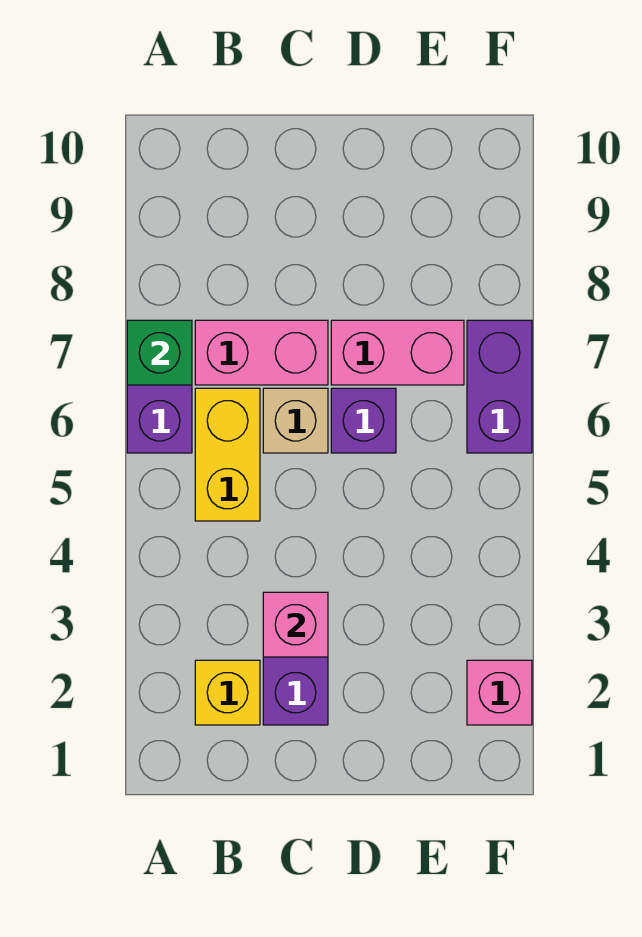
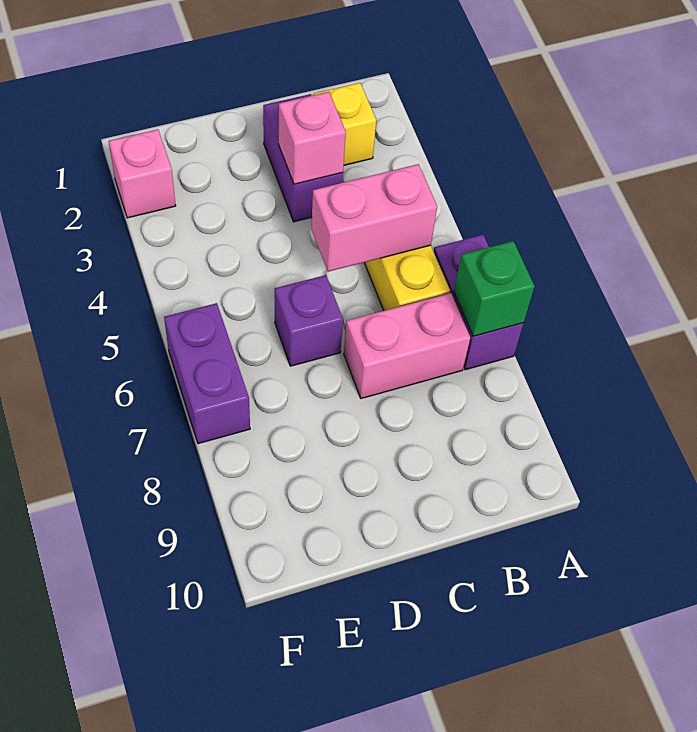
tan 1x1 brick [263,388,328,453] -> none
pink 1x2 brick [331,320,464,385] -> pink 1x2 brick moved to [311,164,437,272]

